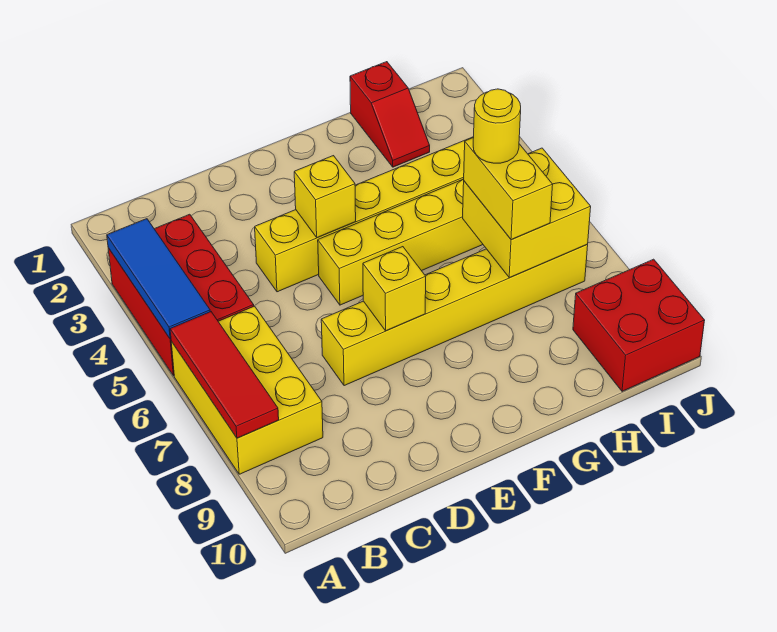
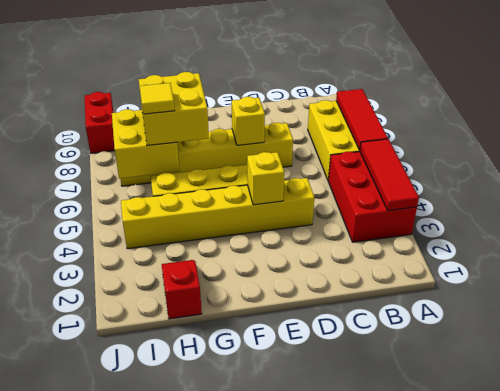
blue 1x3 tile [107,219,210,339] -> red 1x3 tile [360,139,419,211]
yellow 1x2 brick [463,138,553,240] -> yellow 2x2 brick [139,72,209,145]
yellow 1x1 round brick [473,89,521,163] -> yellow 1x1 tile [139,83,175,114]
red 2x2 brick [573,259,705,391] -> red 1x2 brick [85,92,115,153]

